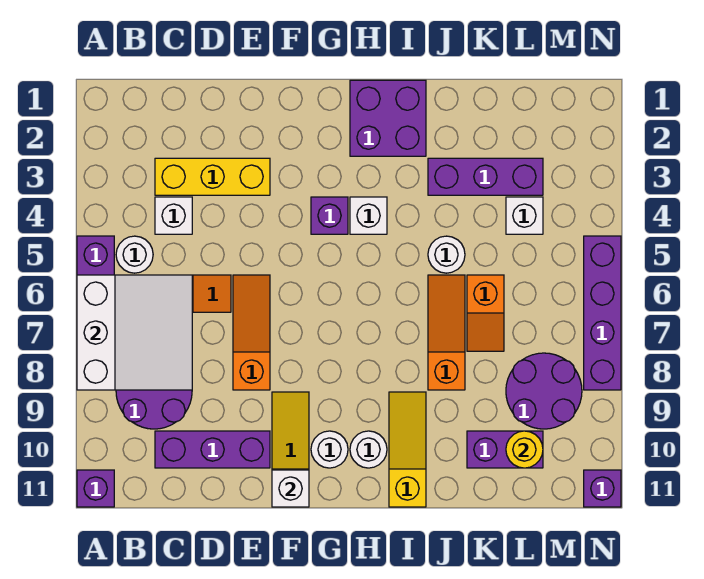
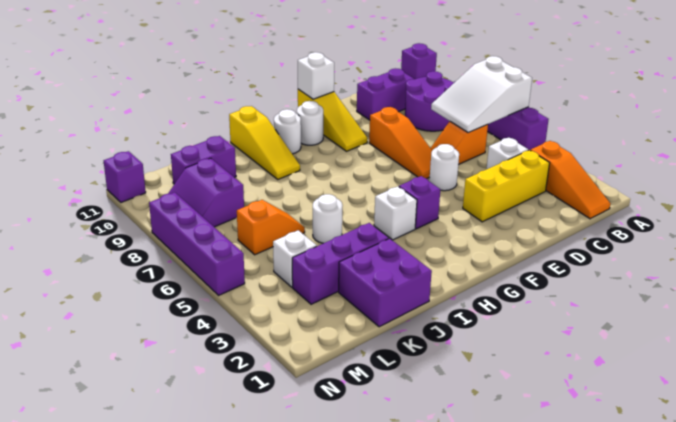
white 3x3 slope [77,275,192,390] -> white 2x3 slope [431,56,532,133]
white 1x1 round brick [116,236,153,273] -> white 1x1 round brick moved to [429,144,459,191]
purple 1x3 brick [155,431,270,468] -> purple 1x2 brick [357,68,414,120]
purple 2x2 brick [350,80,426,156] -> purple 2x2 brick moved to [339,238,432,327]
orange 1x3 slope [428,275,465,390] -> orange 1x3 slope moved to [530,141,610,219]
orange 1x2 slope [467,275,504,351] -> orange 1x2 slope turned to [237,200,305,255]
purple 2x2 round brick [506,353,582,429] -> purple 2x2 slope [168,158,244,227]
yellow 1x1 round brick [506,431,543,468] -> none

